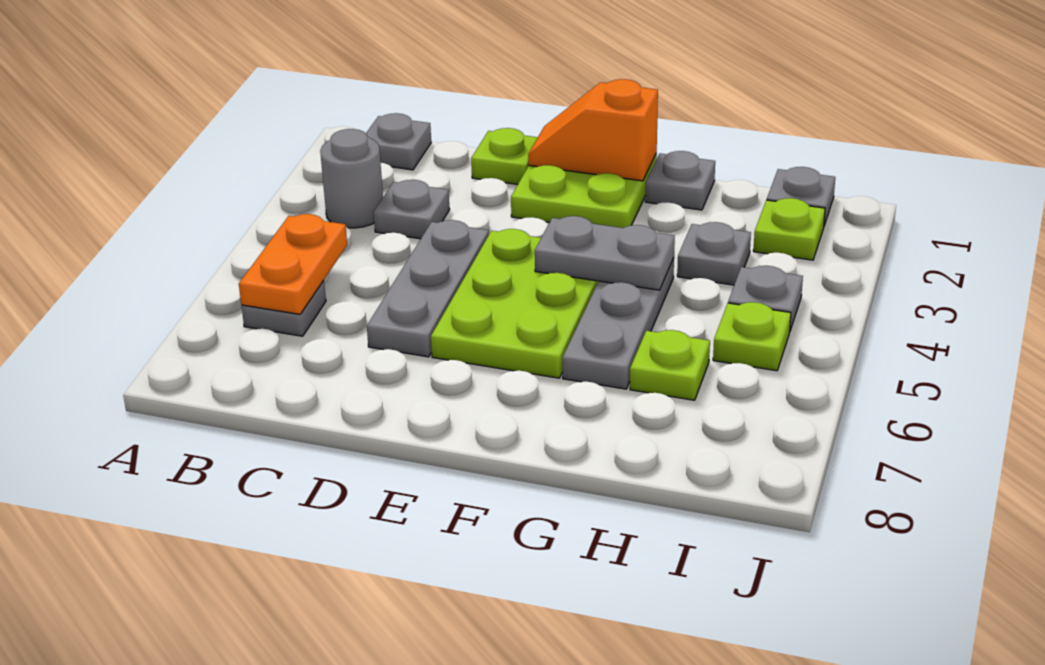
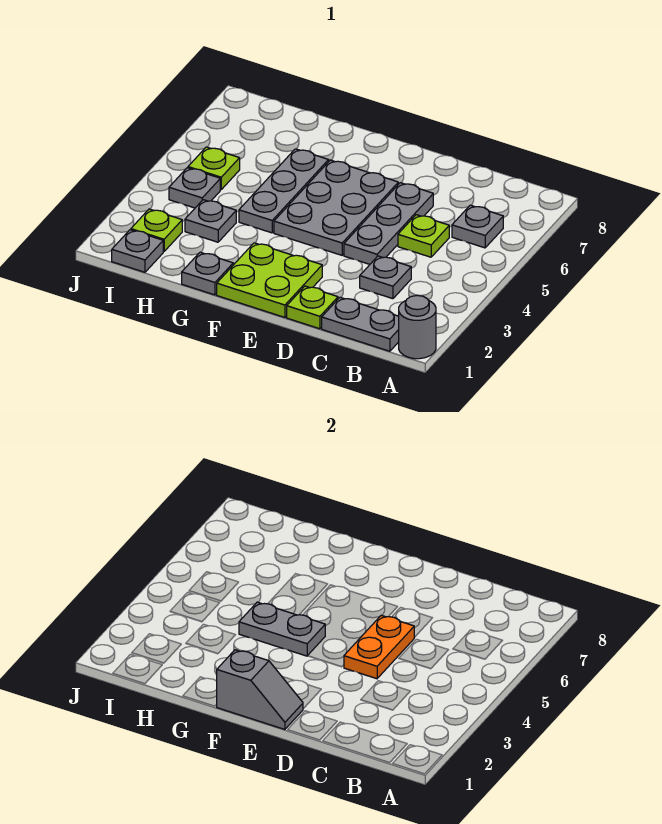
grey 1x1 plate [366,113,431,170] -> grey 1x2 plate [322,297,399,351]
grey 1x1 round brick [320,129,383,228] -> grey 1x1 round brick moved to [399,296,436,359]
orange 1x2 plate [239,214,347,314] -> orange 1x2 plate moved to [344,615,414,679]
orange 1x2 slope [528,79,658,181] -> grey 1x2 slope [216,650,303,729]
lime 2x3 plate [431,229,599,378] -> grey 2x3 plate [274,160,398,255]
lime 1x1 plate [630,330,710,400] -> lime 1x1 plate moved to [398,215,449,257]

